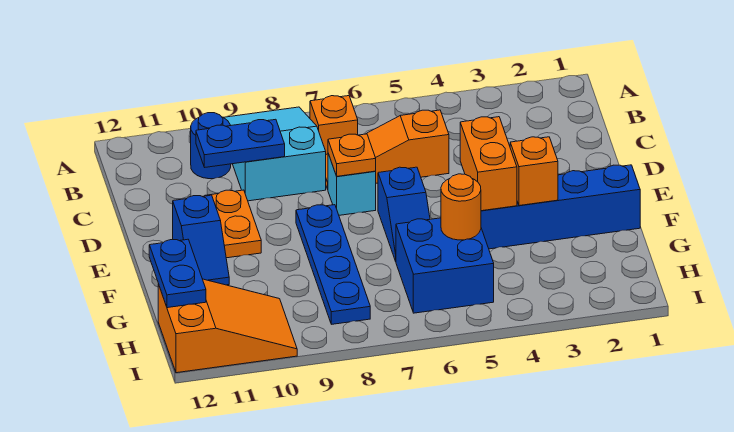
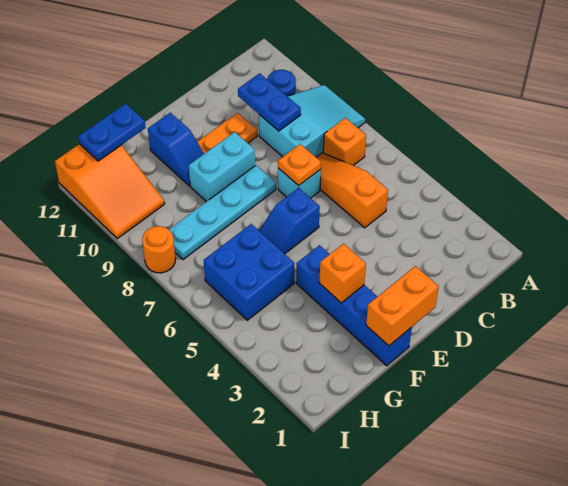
orange 1x2 brick [460,117,517,211] -> orange 1x2 brick moved to [366,266,439,346]
blue 1x4 plate [296,205,370,324] -> cyan 1x4 plate [169,165,276,260]
none -> cyan 1x2 brick [189,132,255,202]
blue 1x2 slope [173,195,229,285] -> blue 1x2 slope turned to [148,113,204,186]
orange 1x1 round brick [441,174,481,240] -> orange 1x1 round brick moved to [142,226,175,273]

